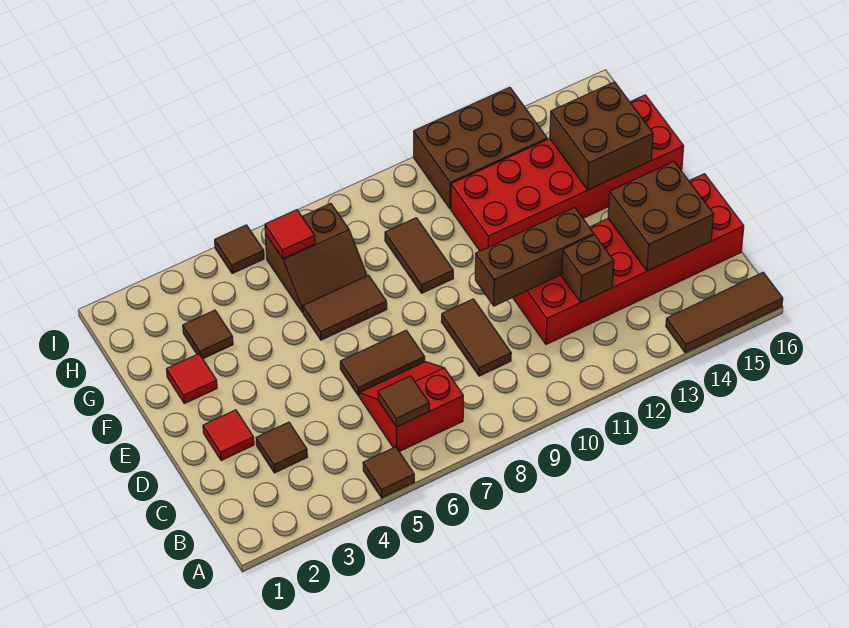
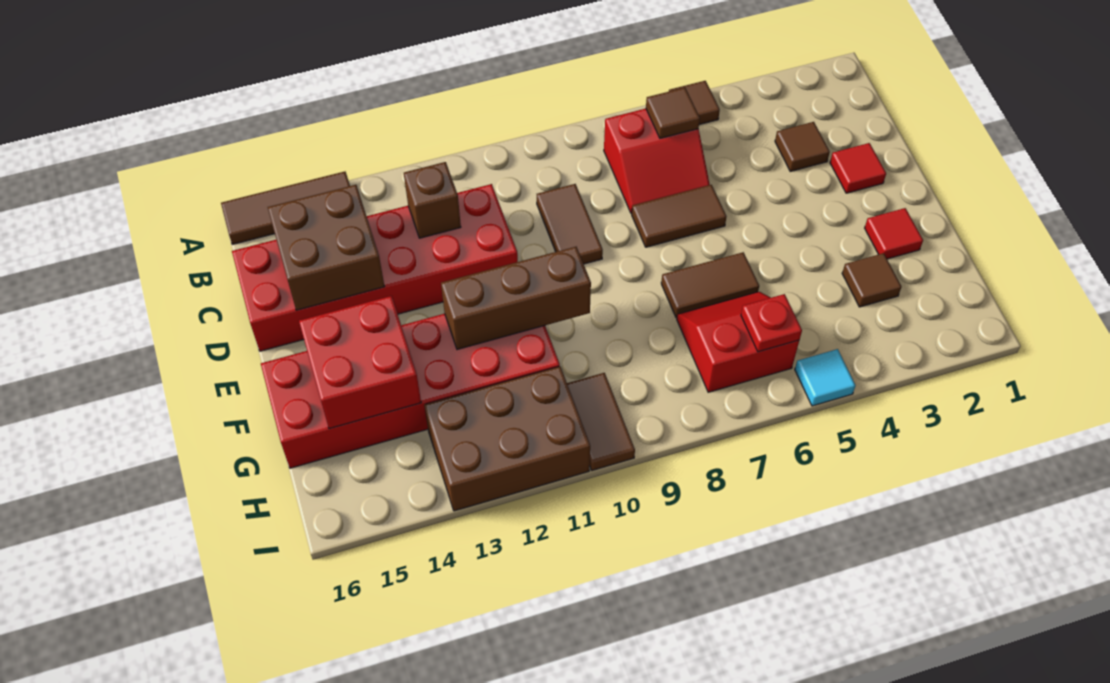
brown 1x3 brick [475,207,594,306] -> brown 1x3 brick moved to [441,247,591,350]
brown 1x2 tile [385,218,453,293] -> brown 1x2 tile moved to [567,373,635,470]
brown 2x2 brick [550,82,653,190] -> red 2x2 brick [299,296,421,429]
brown 2x2 slope [265,203,367,313] -> red 2x2 slope [677,292,799,392]
red 1x1 tile [265,210,315,258] -> red 1x1 plate [741,294,802,352]
brown 1x1 tile [215,225,264,274] -> cyan 1x1 tile [795,349,856,406]

